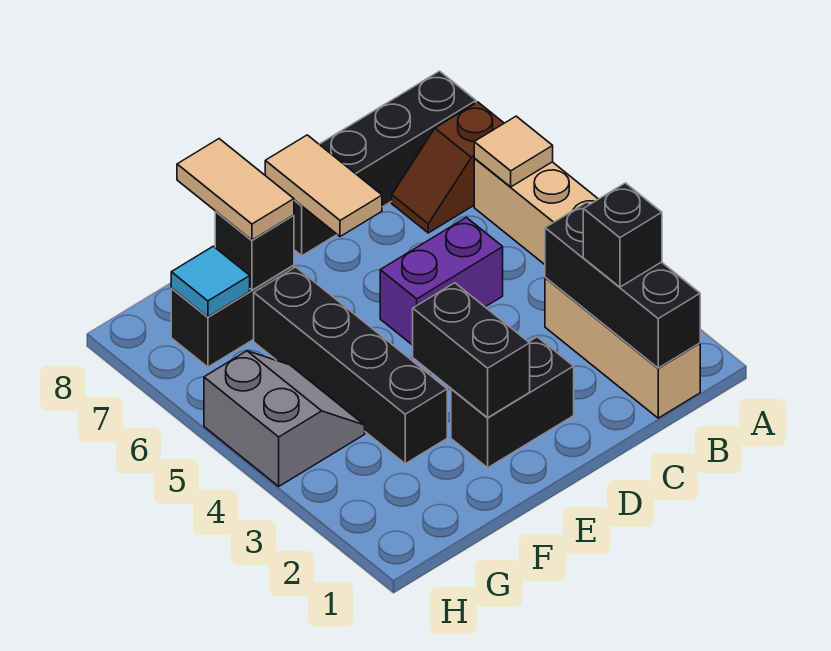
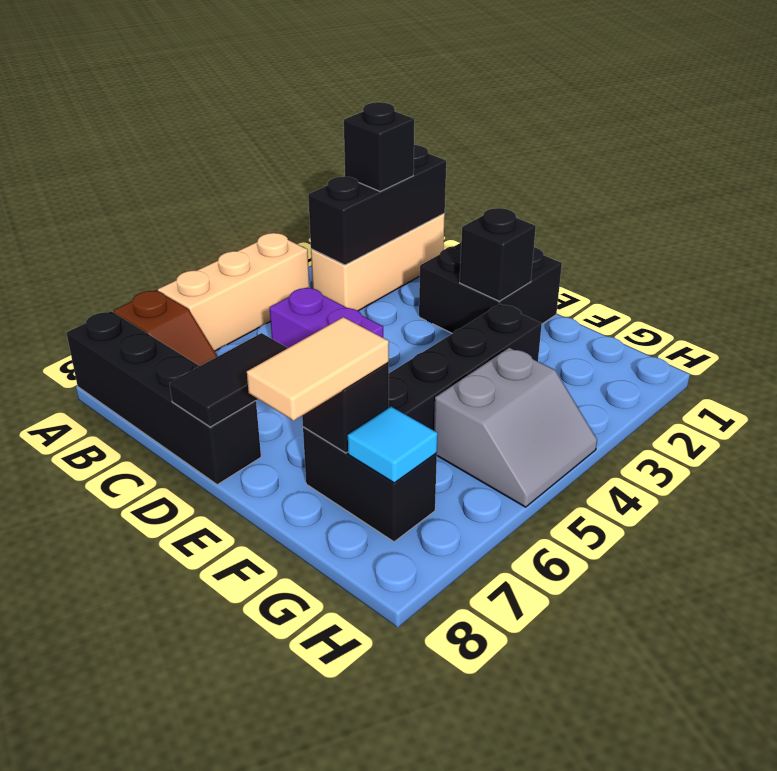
tan 1x1 tile [474,116,553,187] -> none
black 1x2 brick [451,337,574,468] -> black 2x2 brick [419,243,562,333]
tan 1x2 tile [265,135,382,237] -> black 1x2 tile [170,333,287,427]
black 1x2 brick [413,283,530,418] -> black 1x1 brick [460,208,536,301]
grey 2x2 slope [204,351,365,486] -> grey 2x2 slope turned to [434,348,597,507]

